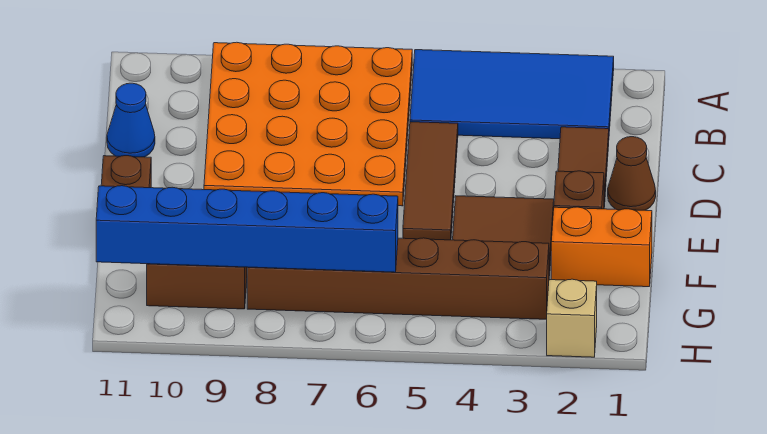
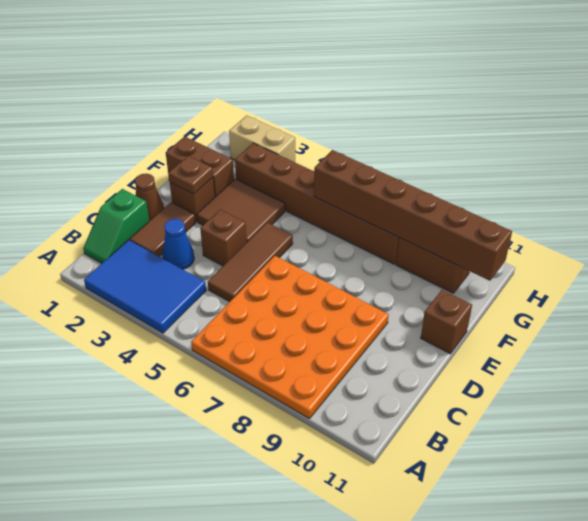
blue 2x4 tile [410,50,614,139] -> blue 2x3 tile [84,240,206,333]
none -> green 1x2 slope [83,189,149,263]
blue 1x1 cone [107,83,155,157] -> blue 1x1 cone moved to [162,219,194,269]
none -> brown 1x1 brick [200,209,247,266]
none -> brown 1x1 plate [169,156,213,194]
orange 1x2 brick [551,207,652,287] -> brown 1x2 brick [166,136,234,197]
blue 1x6 brick [96,186,398,272] -> brown 1x6 brick [314,150,512,281]
tan 1x1 brick [547,279,597,357] -> tan 1x2 brick [229,115,295,162]

